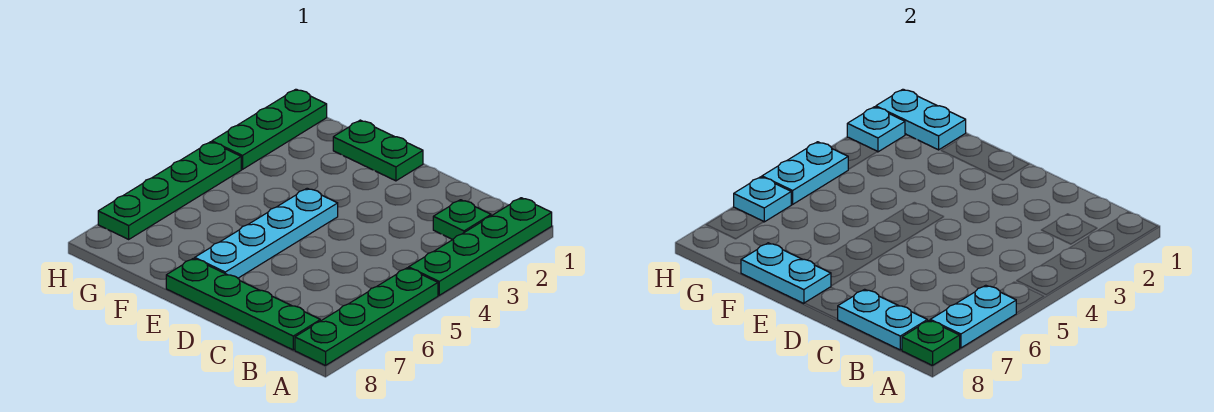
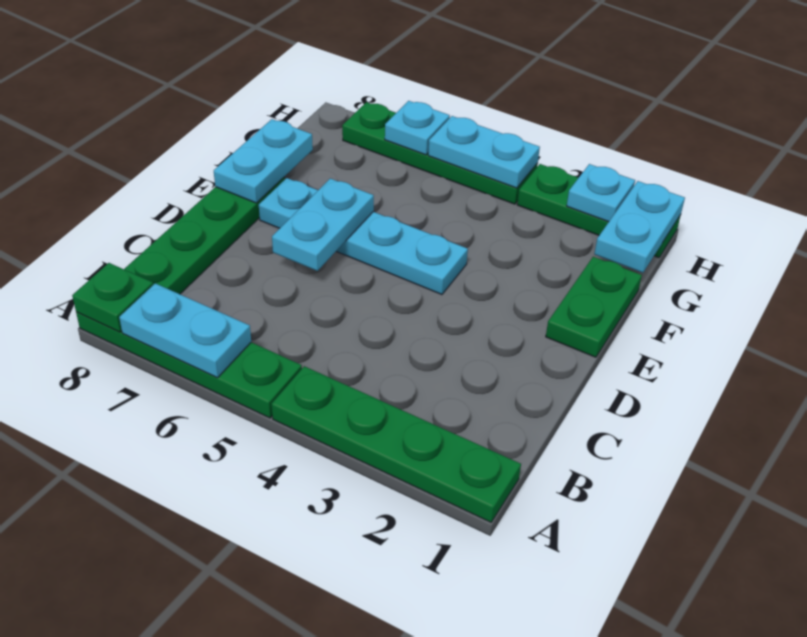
green 1x1 plate [433,200,491,239] -> none
cyan 1x2 plate [838,289,927,350] -> cyan 1x2 plate moved to [272,178,374,271]

